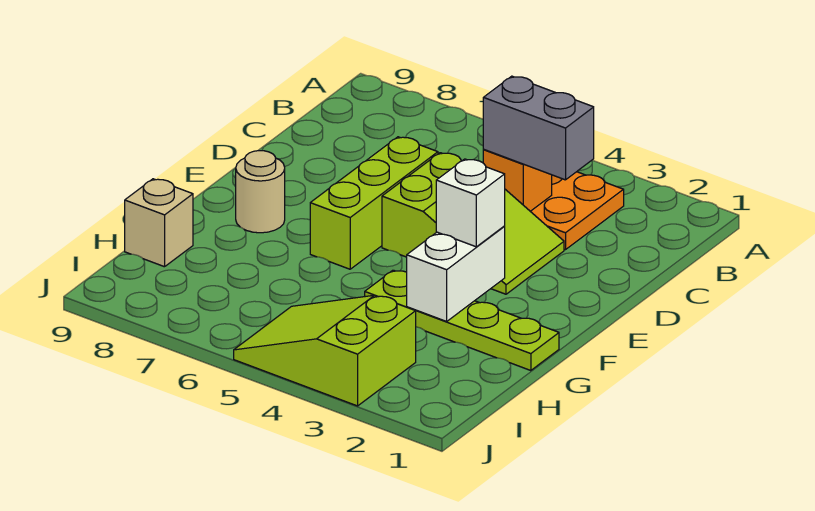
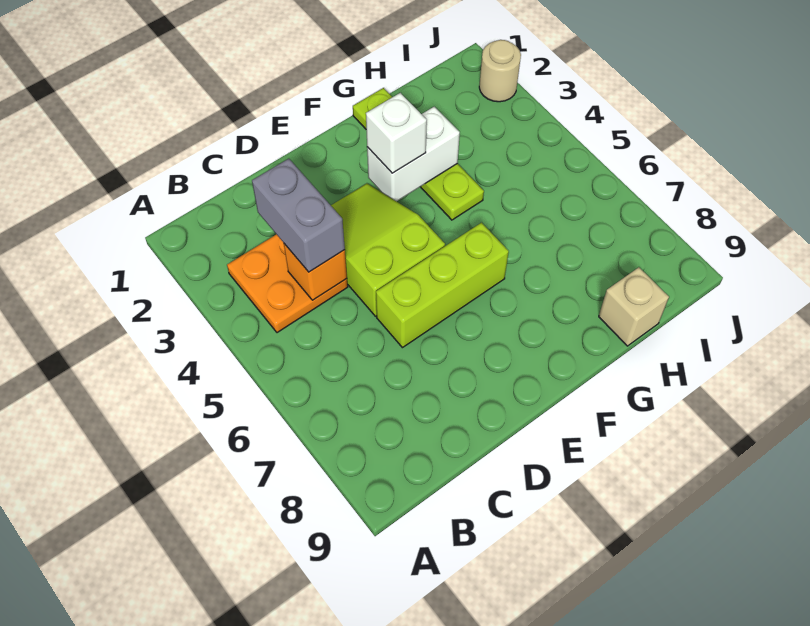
tan 1x1 round brick [236,151,285,233] -> tan 1x1 round brick moved to [479,40,521,102]
lime 2x3 slope [234,295,416,406] -> none

